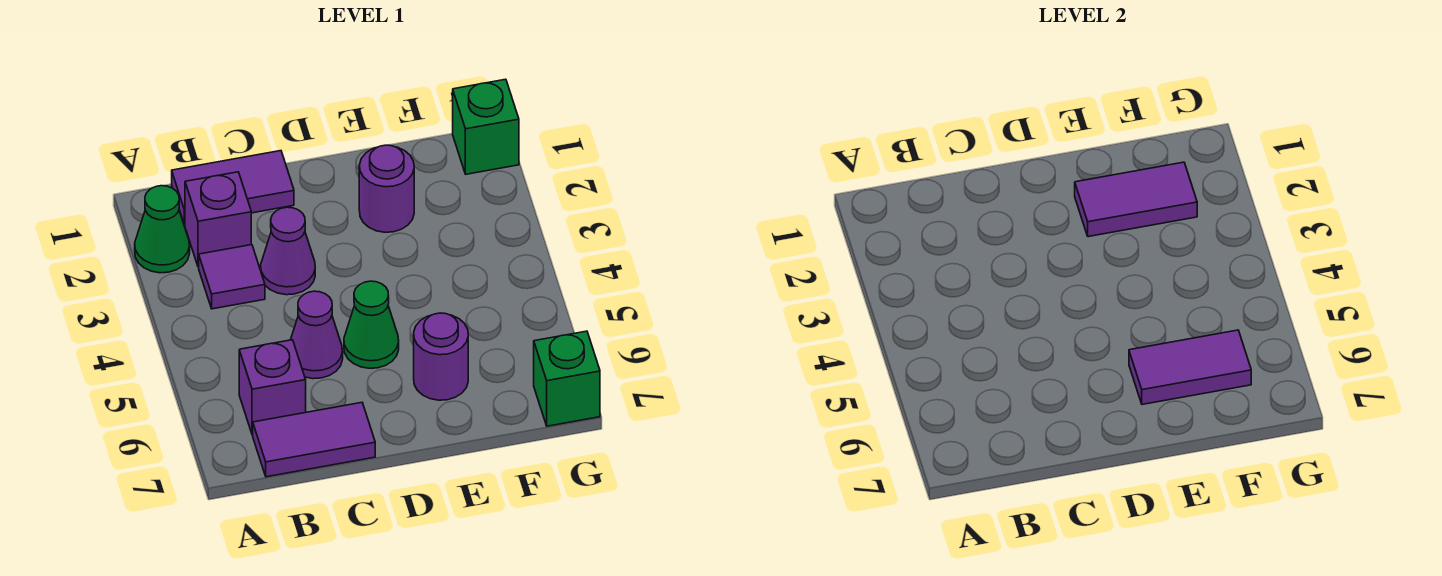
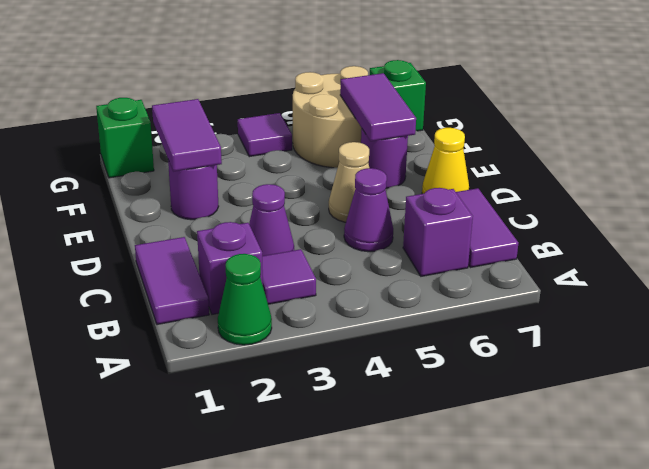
green 1x1 cone [344,281,399,368] -> tan 1x1 cone [329,142,369,222]
none -> yellow 1x1 cone [422,128,469,194]
none -> tan 2x2 round brick [293,66,368,168]
none -> purple 1x1 tile [238,113,292,157]

